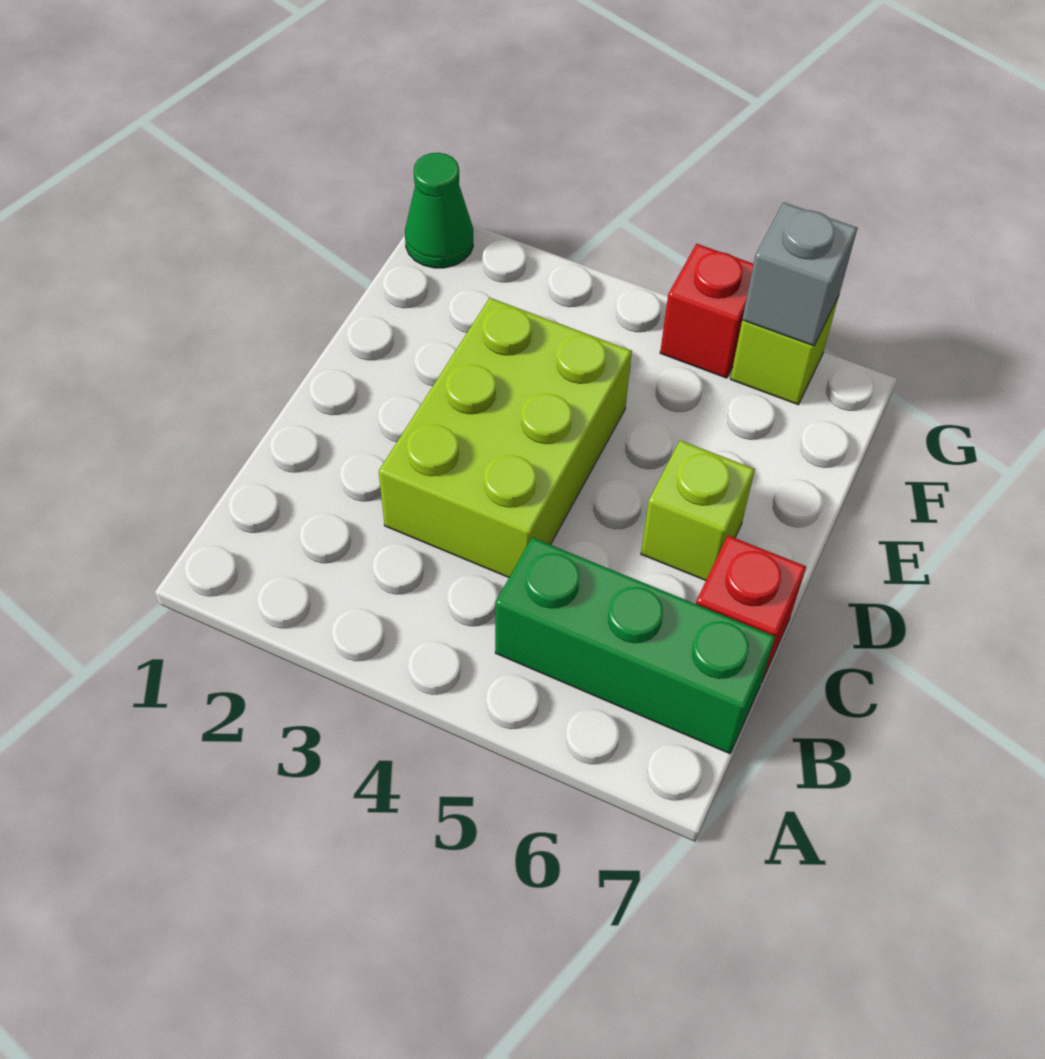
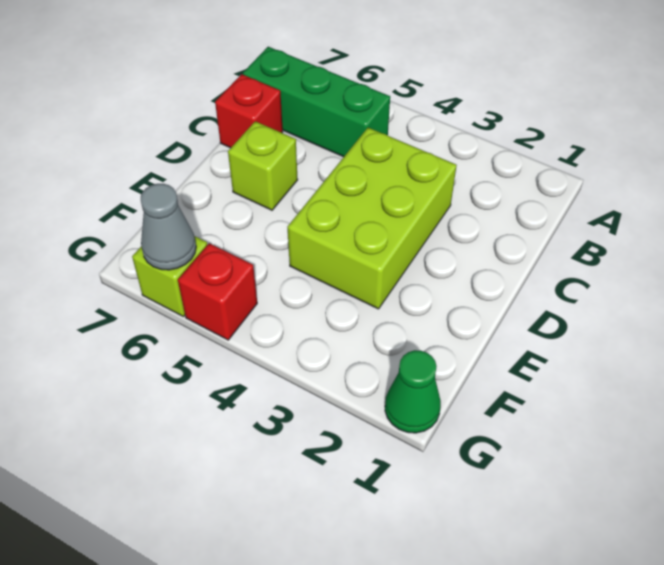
grey 1x1 brick [742,202,857,346] -> grey 1x1 cone [141,184,196,270]

